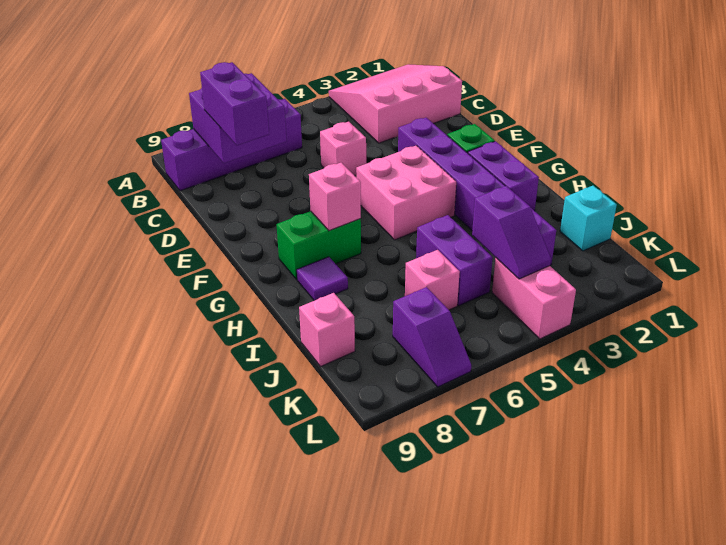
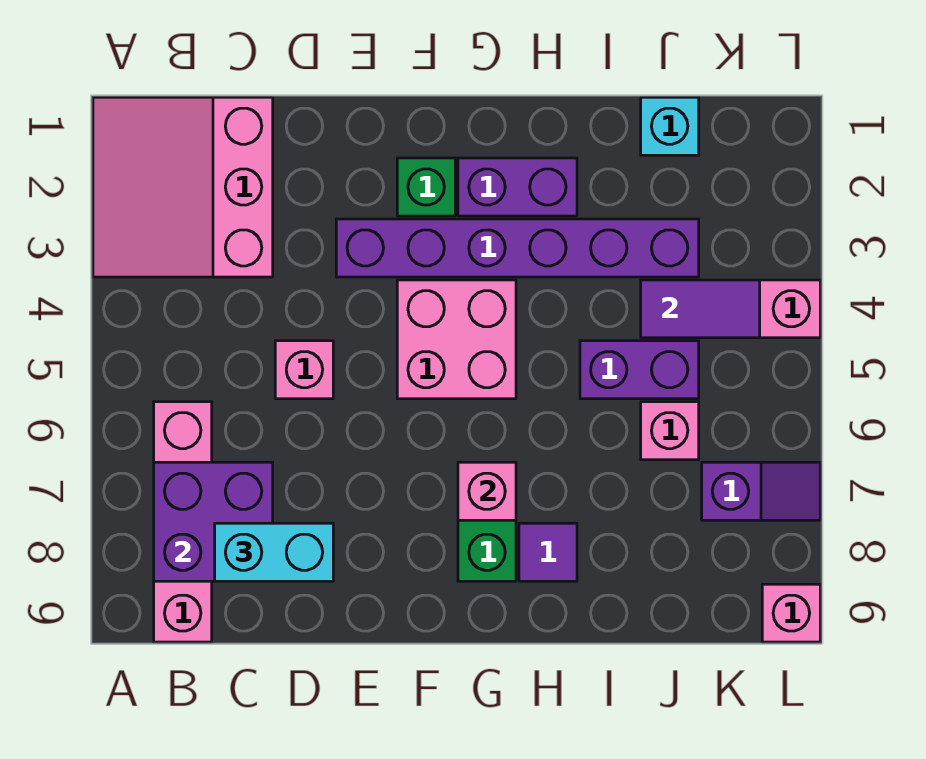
purple 1x4 brick [161,99,302,191] -> pink 1x4 brick [154,402,212,642]
purple 1x2 brick [200,62,269,145] -> cyan 1x2 brick [215,523,333,581]
purple 1x2 slope [472,186,551,279] -> purple 1x2 tile [641,280,760,338]
pink 1x1 brick [299,293,355,366] -> pink 1x1 brick moved to [762,584,820,642]

